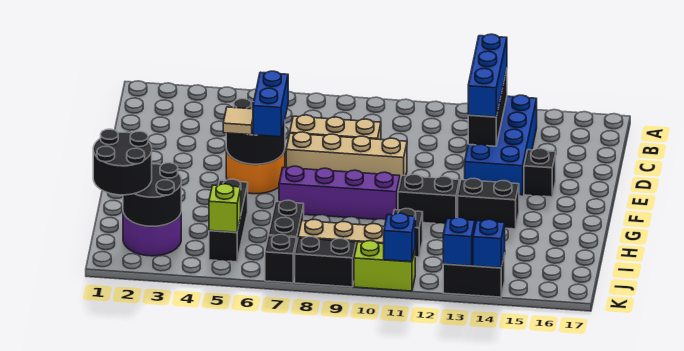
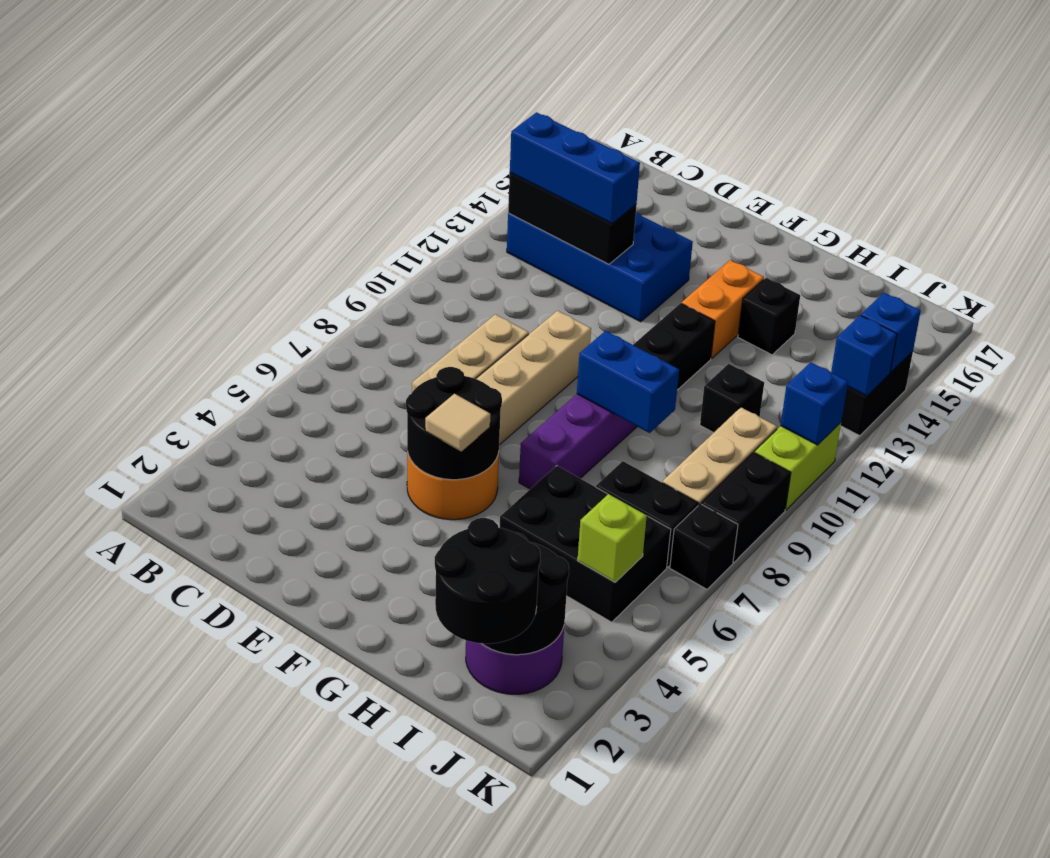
blue 1x2 brick [253,71,288,137] -> blue 1x2 brick moved to [577,331,679,433]
black 1x1 brick [524,148,556,197] -> black 1x1 brick moved to [738,278,800,355]
black 1x2 brick [458,178,519,229] -> orange 1x2 brick [682,260,764,359]
black 1x3 brick [209,179,248,262] -> black 2x3 brick [500,466,671,622]

